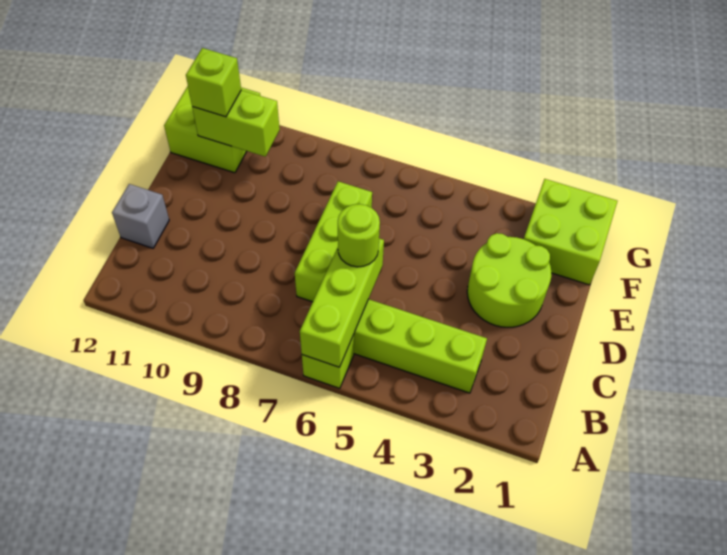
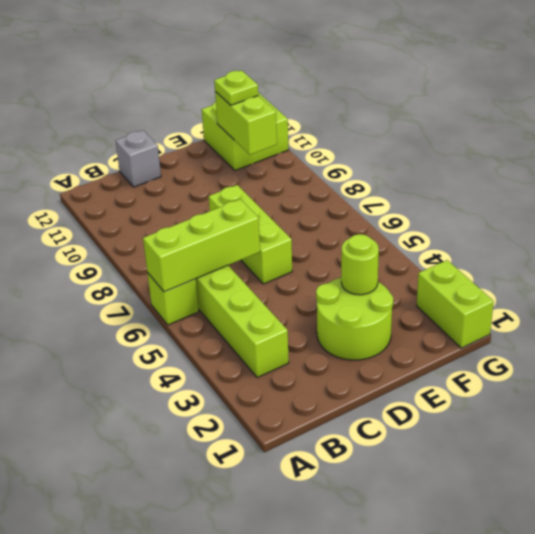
lime 1x1 round brick [338,204,380,267] -> lime 1x1 round brick moved to [341,234,379,295]
lime 1x3 brick [295,181,372,302] -> lime 1x3 brick turned to [209,185,292,284]
lime 2x2 brick [524,179,617,285] -> lime 1x2 brick [417,260,494,348]
lime 1x1 brick [186,48,241,117] -> lime 1x1 plate [214,70,258,105]

